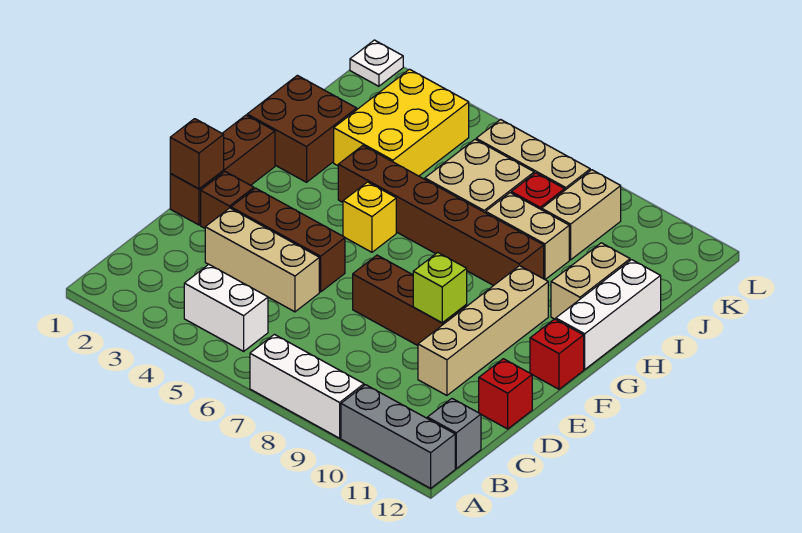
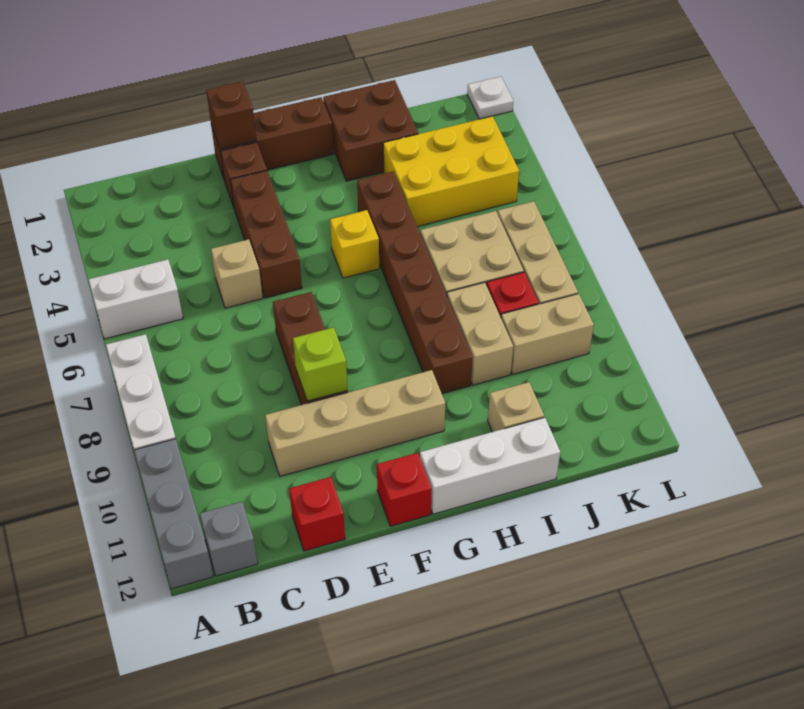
white 1x2 brick [184,264,268,351] -> white 1x2 brick turned to [88,259,183,339]
tan 1x3 brick [205,208,319,312] -> tan 1x1 brick [211,239,263,308]
tan 1x2 brick [551,243,630,319] -> tan 1x1 brick [488,382,544,432]

